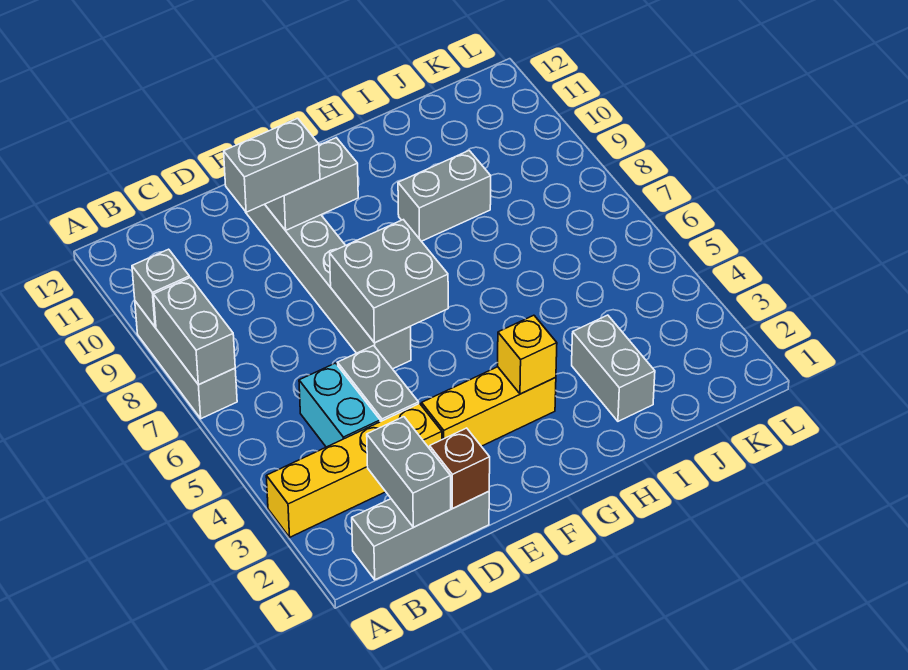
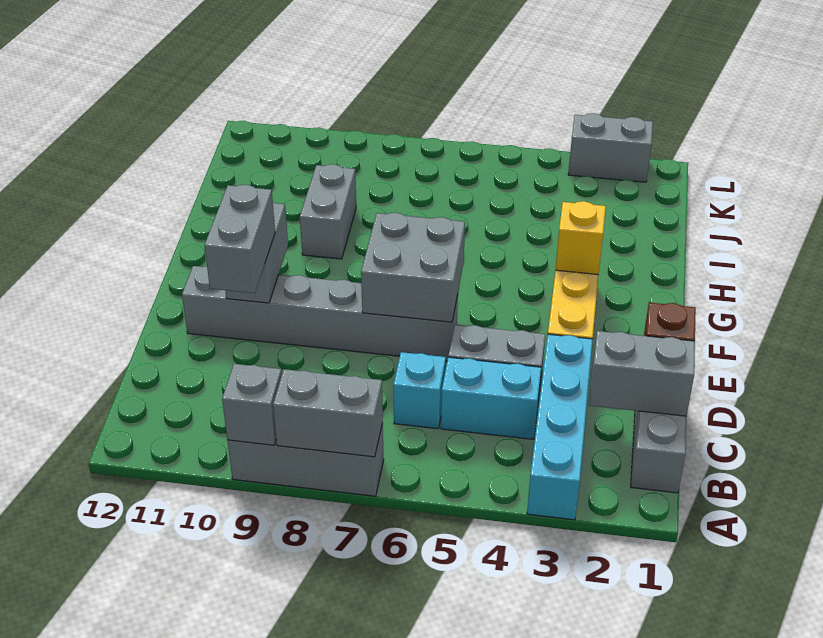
yellow 1x4 brick [266,404,442,537] -> cyan 1x4 brick [527,334,593,520]
none -> cyan 1x1 brick [393,352,446,429]
grey 1x2 brick [572,315,655,421] -> grey 1x2 brick moved to [568,113,653,182]

